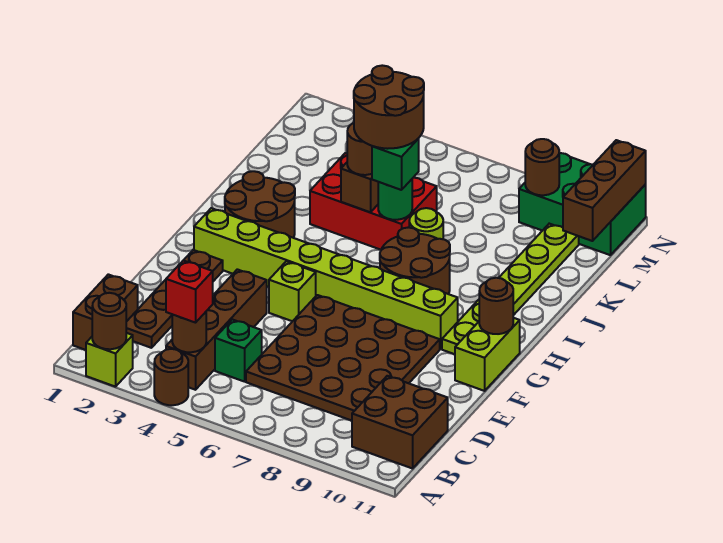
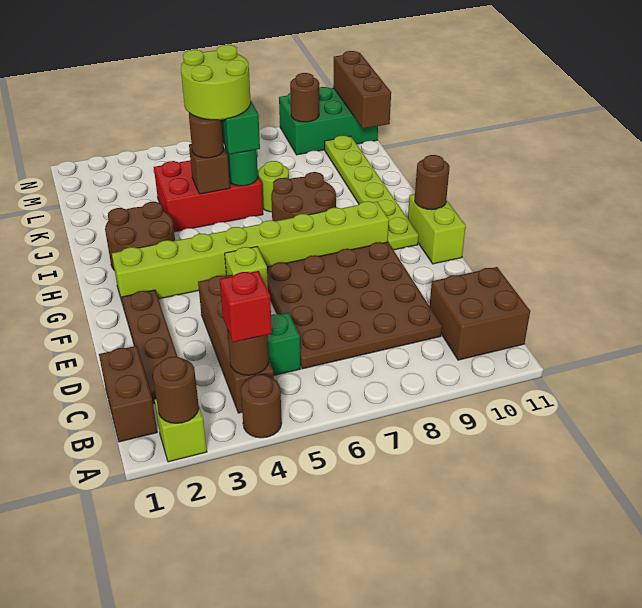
brown 2x2 round brick [354,65,424,149] -> lime 2x2 round brick [181,45,251,120]

